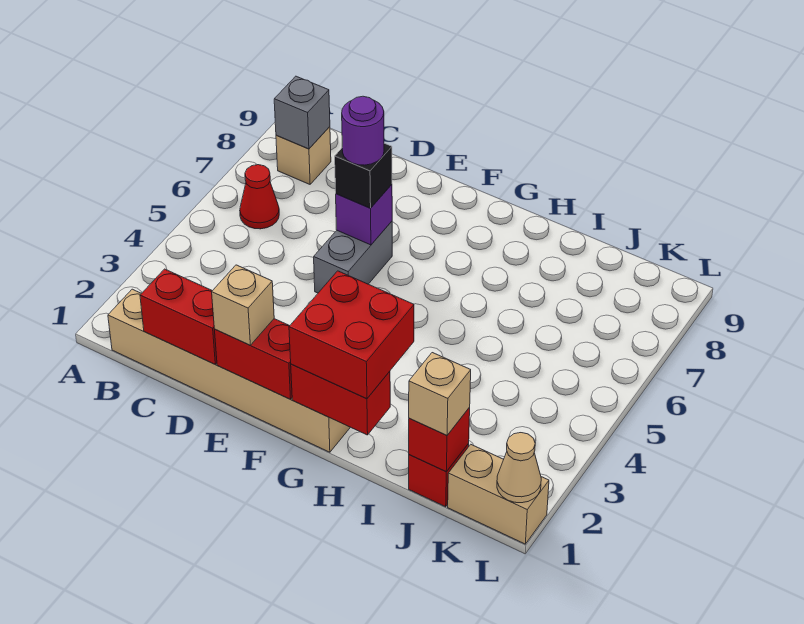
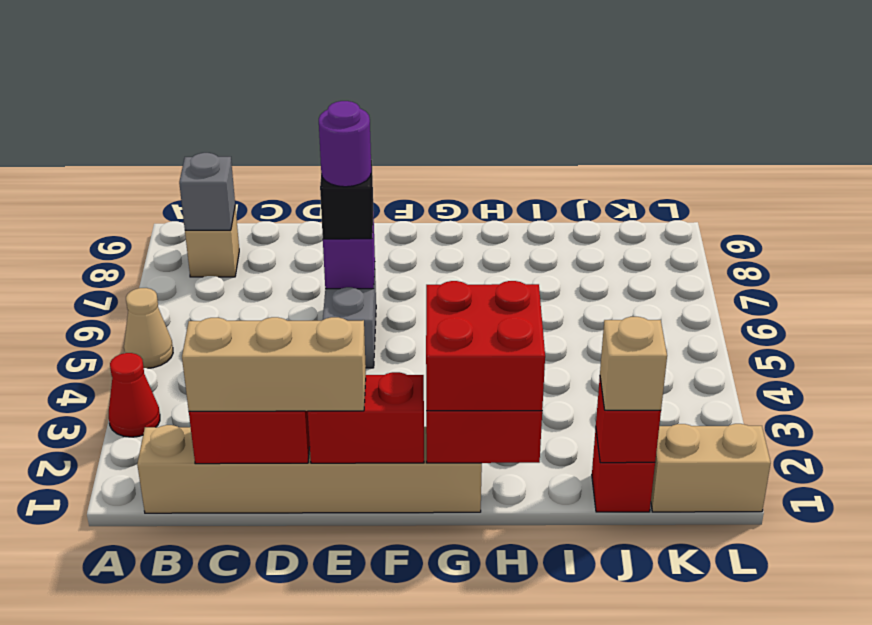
red 1x1 cone [240,165,279,229] -> red 1x1 cone moved to [109,353,160,437]
tan 1x1 brick [212,265,274,345] -> tan 1x3 brick [182,317,366,411]
tan 1x1 cone [497,433,541,503] -> tan 1x1 cone moved to [124,288,173,368]

